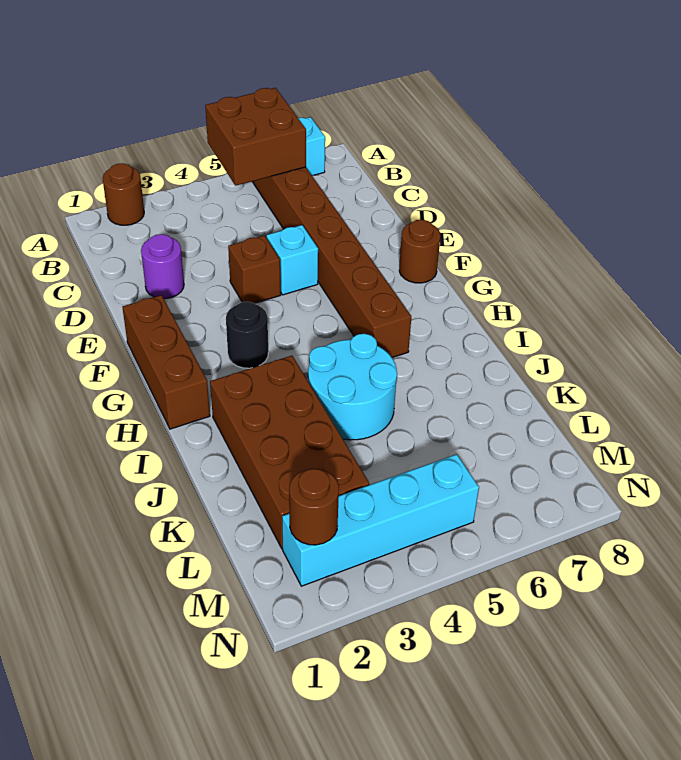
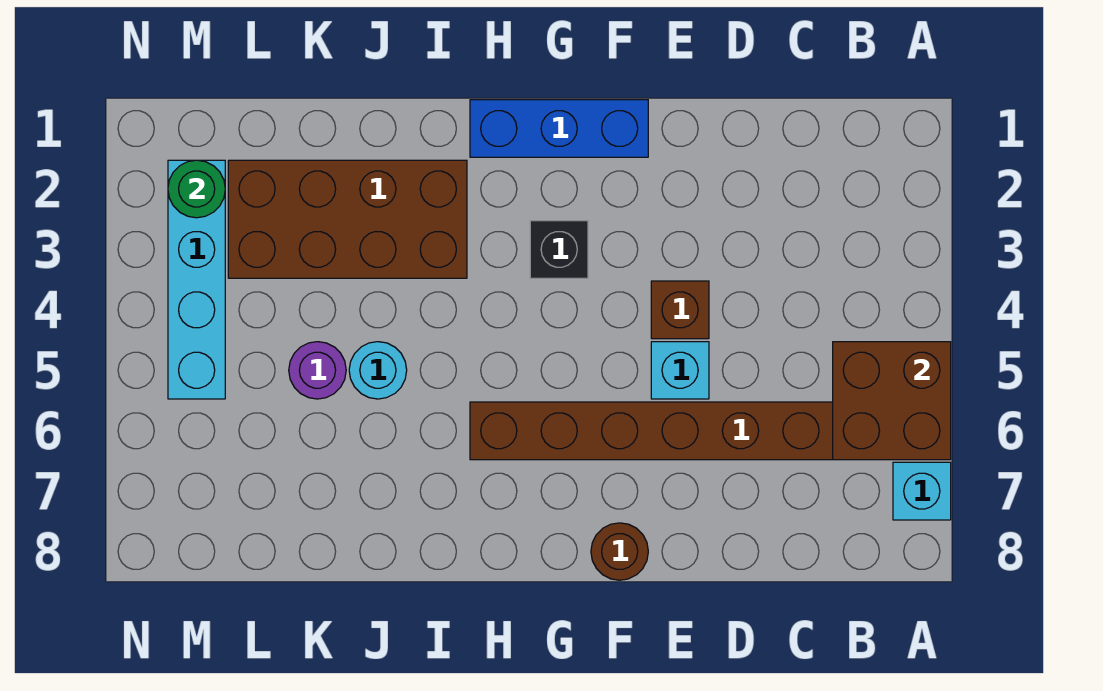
brown 1x1 round brick [103,163,144,225] -> none
purple 1x1 round brick [141,234,184,299] -> purple 1x1 round brick moved to [289,342,346,399]
brown 1x3 brick [122,295,210,429] -> blue 1x3 brick [470,100,648,157]
black 1x1 round brick [226,302,268,368] -> black 1x1 brick [530,221,588,278]
cyan 2x2 round brick [308,334,397,440] -> cyan 1x1 round brick [349,342,407,399]
brown 1x1 round brick [289,469,339,545] -> green 1x1 round brick [168,160,225,218]

